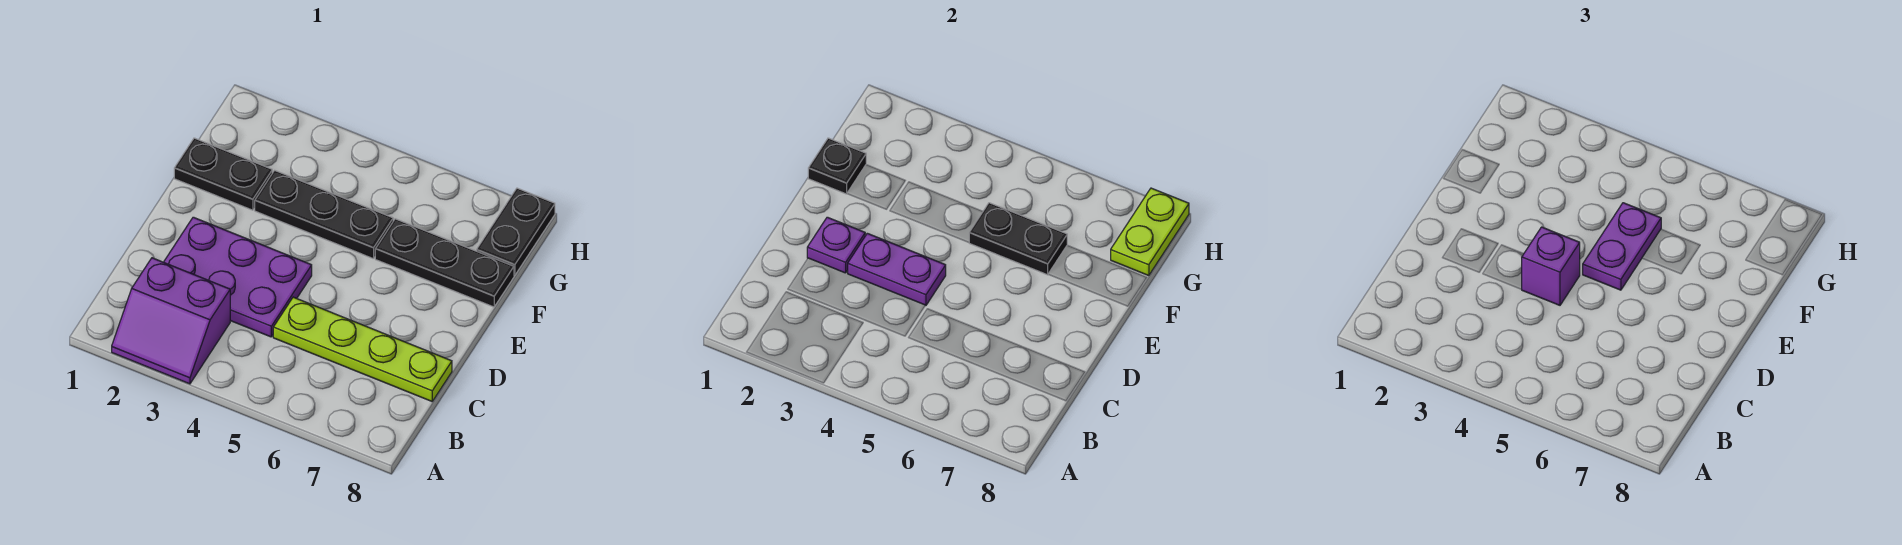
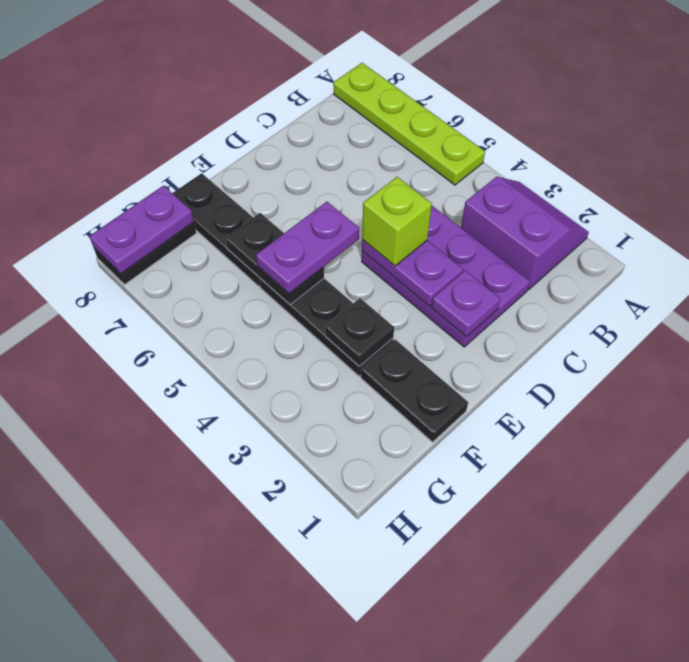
lime 1x4 plate [273,297,452,401] -> lime 1x4 plate moved to [333,63,485,185]
purple 1x1 brick [1521,227,1580,305] -> lime 1x1 brick [362,177,432,266]
black 1x1 plate [808,138,866,194] -> black 1x1 plate moved to [325,298,394,366]
lime 1x2 plate [1111,188,1189,276] -> purple 1x2 plate [89,186,194,274]

